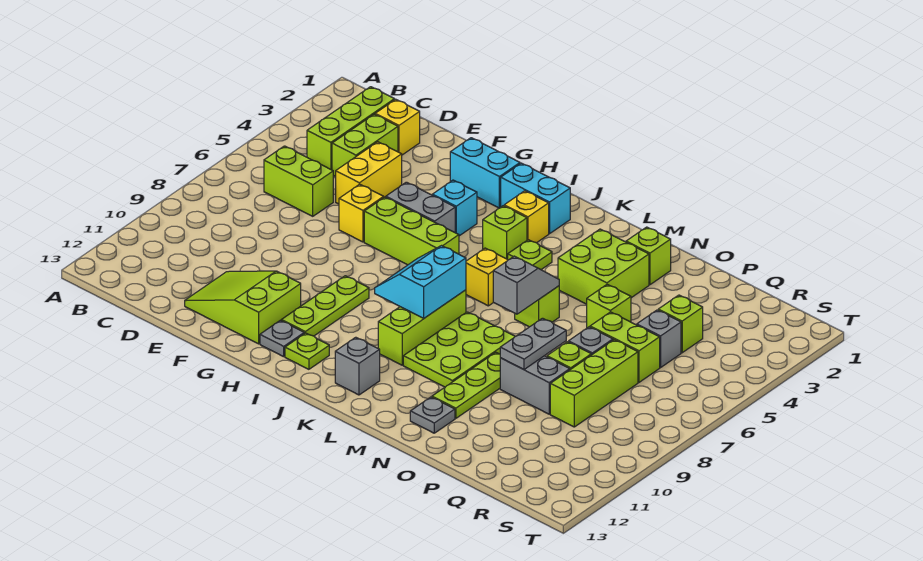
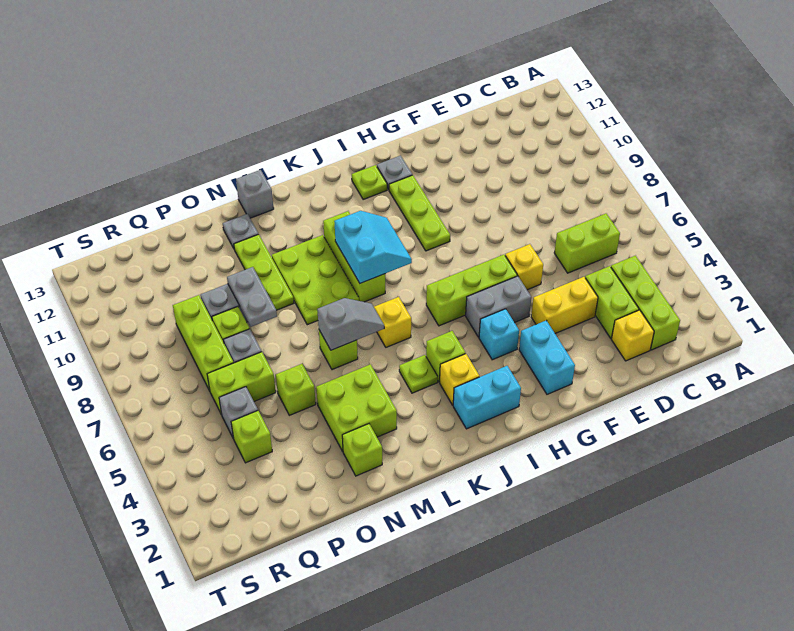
yellow 1x2 brick [336,142,402,204] -> yellow 1x2 brick turned to [531,277,598,333]
lime 2x3 slope [185,271,301,344] -> none
cyan 1x2 brick [450,138,520,208] -> cyan 1x2 brick turned to [519,320,575,394]
grey 1x1 brick [335,337,380,395] -> grey 1x1 brick moved to [236,170,274,218]
grey 1x2 slope [493,256,559,314] -> grey 1x2 slope turned to [317,298,384,350]

